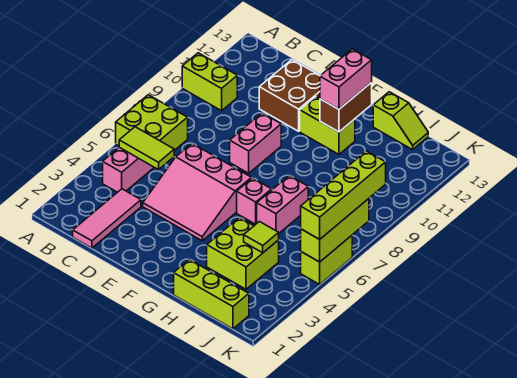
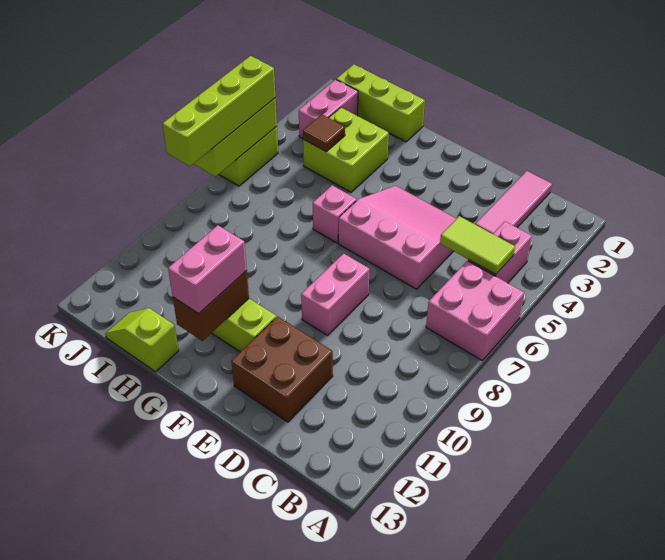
lime 2x2 brick [116,95,188,150] -> pink 2x2 brick [426,261,524,360]
lime 1x2 brick [182,53,237,111] -> none
pink 1x2 brick [257,176,308,233] -> pink 1x2 brick moved to [299,80,358,139]
lime 1x1 tile [244,222,279,253] -> brown 1x1 tile [303,114,345,152]

